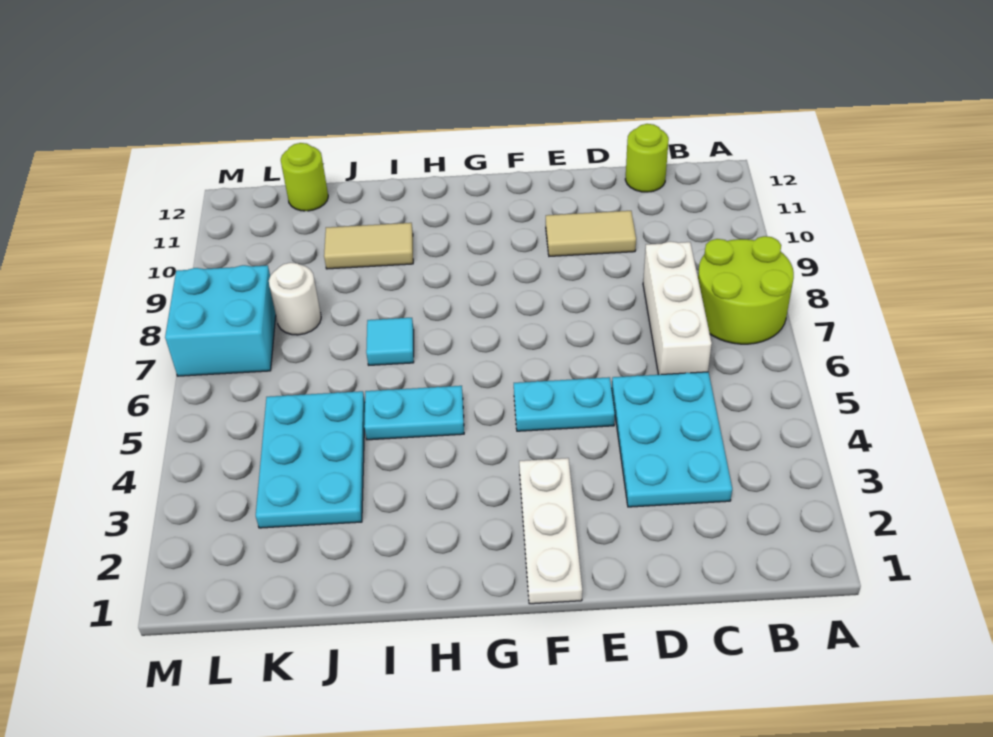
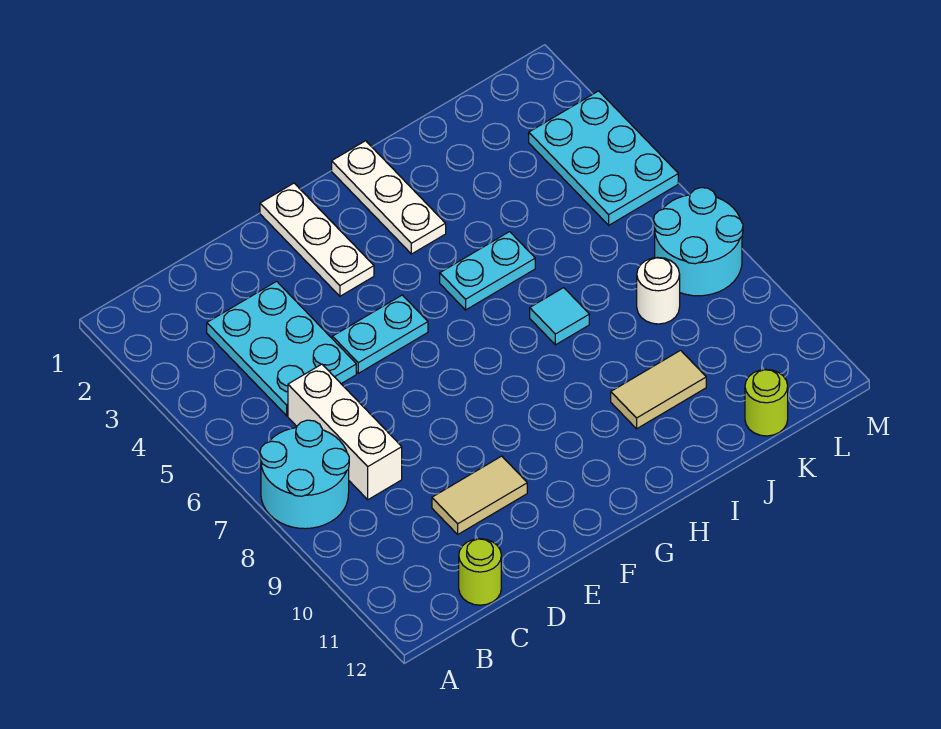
lime 2x2 round brick [698,236,794,344] -> cyan 2x2 round brick [260,420,349,529]
none -> white 1x3 plate [332,141,446,254]
cyan 2x3 plate [256,391,365,528] -> cyan 2x3 plate moved to [529,91,678,225]
cyan 2x2 brick [165,265,276,376] -> cyan 2x2 round brick [654,188,743,296]

